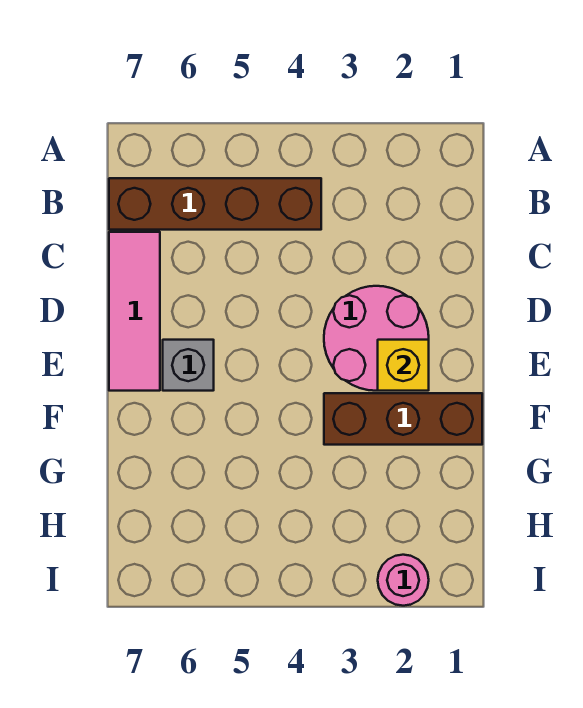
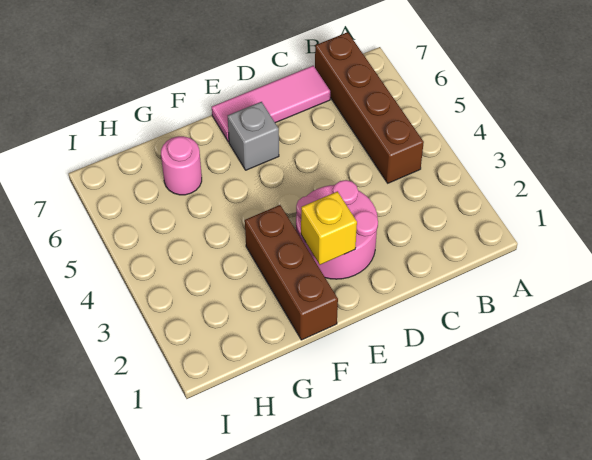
pink 1x1 round brick [378,555,429,606] -> pink 1x1 round brick moved to [161,136,202,195]

